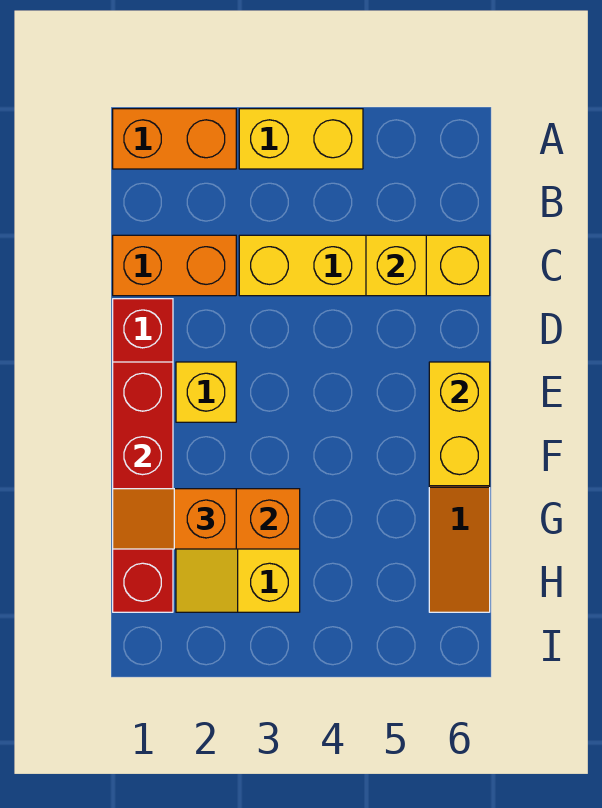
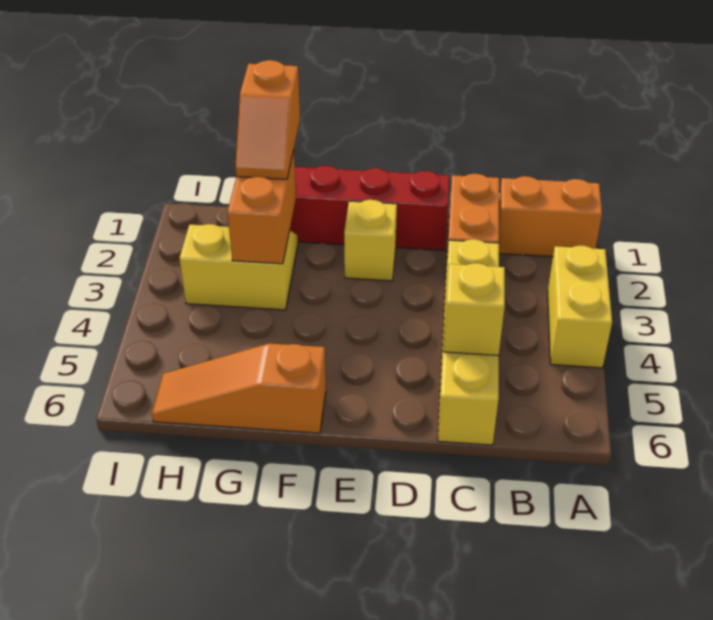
orange 1x2 brick [113,109,236,169] -> orange 1x2 brick turned to [499,176,602,257]
red 1x4 brick [113,362,173,612] -> none
yellow 1x2 brick [429,362,490,486] -> none
orange 1x2 slope [113,489,236,549] -> orange 1x2 slope turned to [235,60,300,179]

